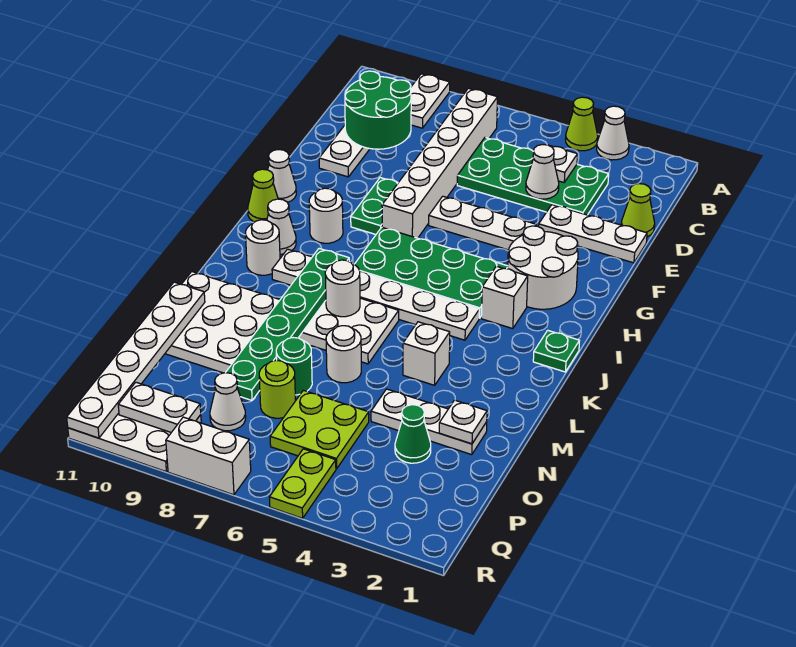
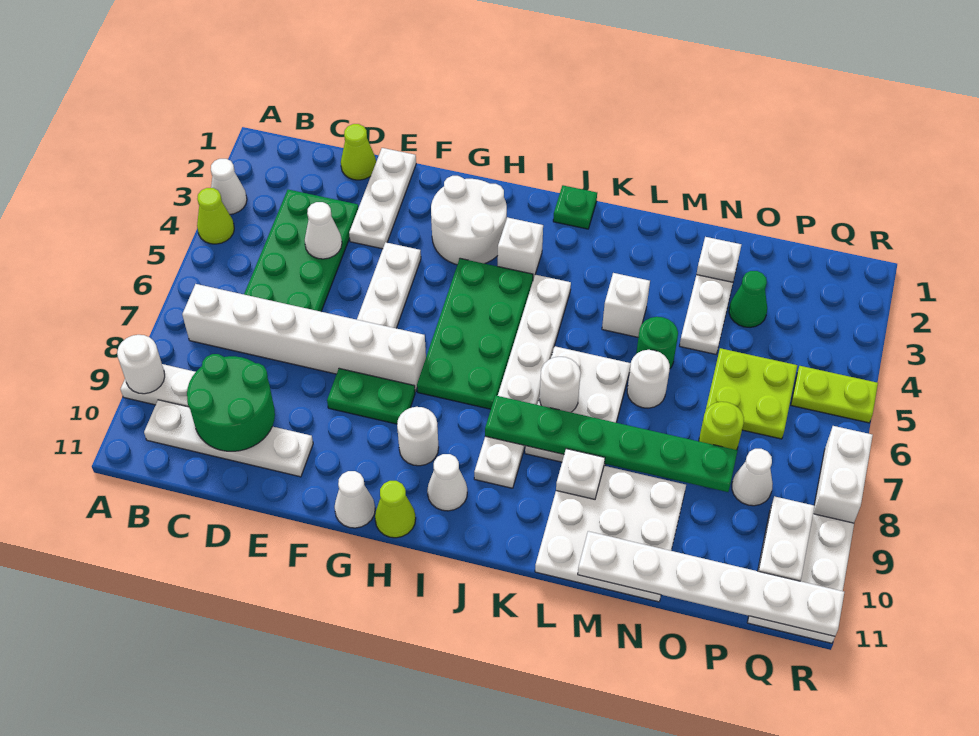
white 1x1 plate [551,146,577,182] -> white 1x1 plate moved to [556,449,605,499]
white 1x1 round brick [246,220,280,275] -> white 1x1 round brick moved to [117,335,165,394]
green 1x1 round brick [276,338,312,395] -> green 1x1 round brick moved to [636,317,678,368]

